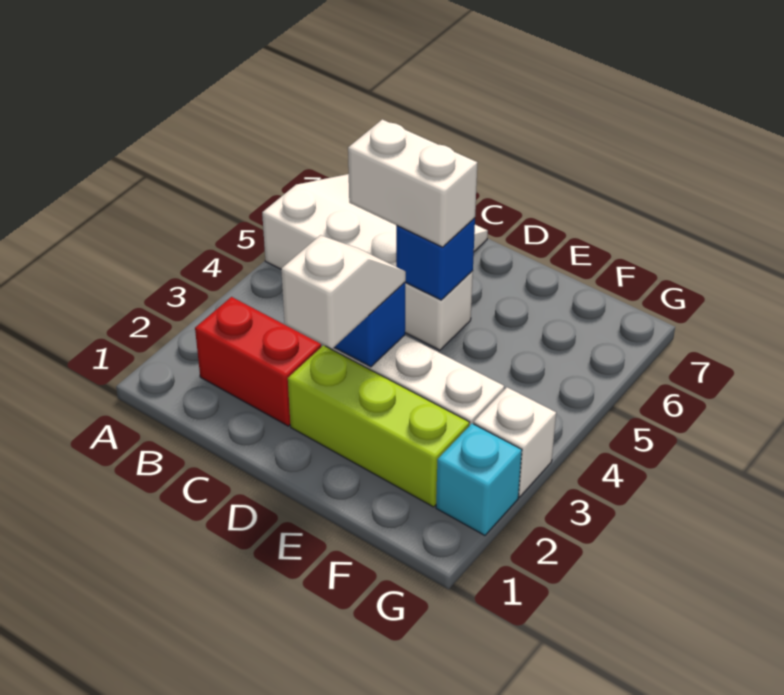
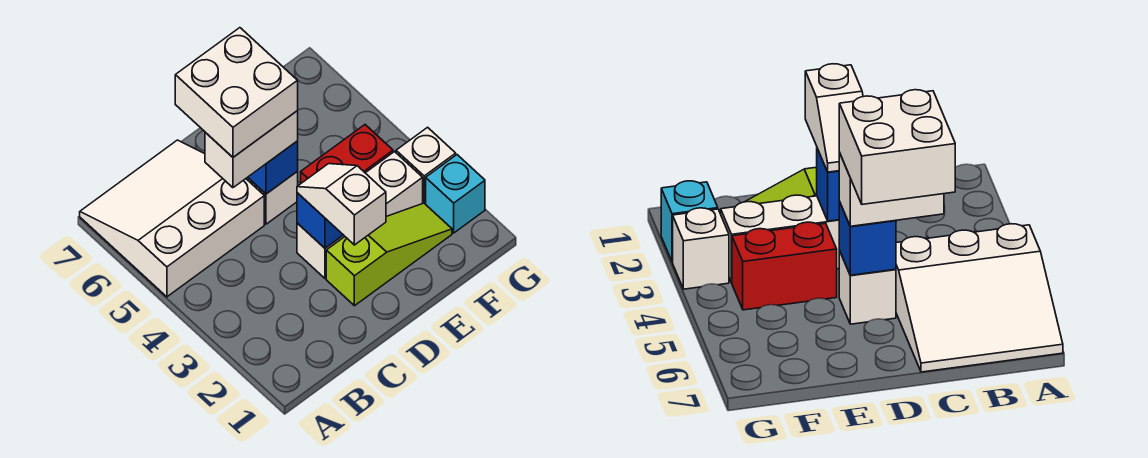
red 1x2 brick [195,297,321,426] -> red 1x2 brick moved to [301,125,393,183]
none -> white 2x2 brick [175,28,298,157]
lime 1x3 brick [288,345,470,507] -> lime 1x3 slope [326,203,452,306]

